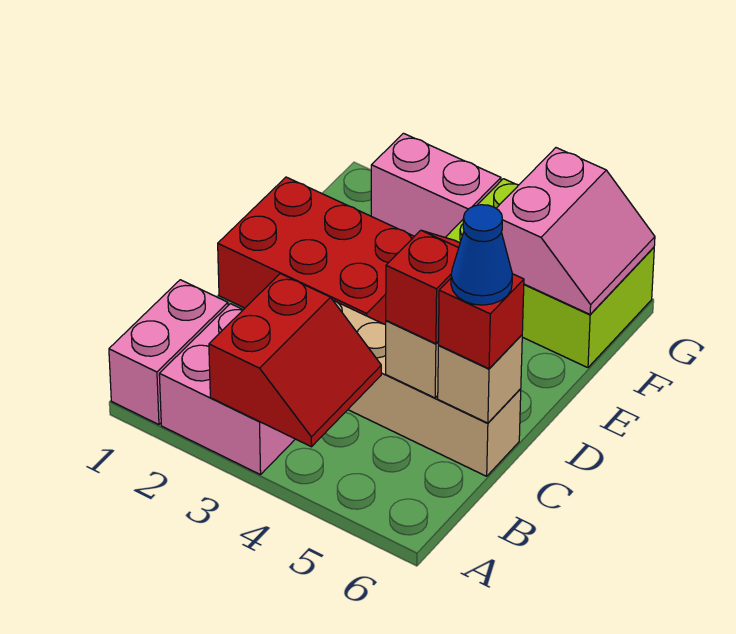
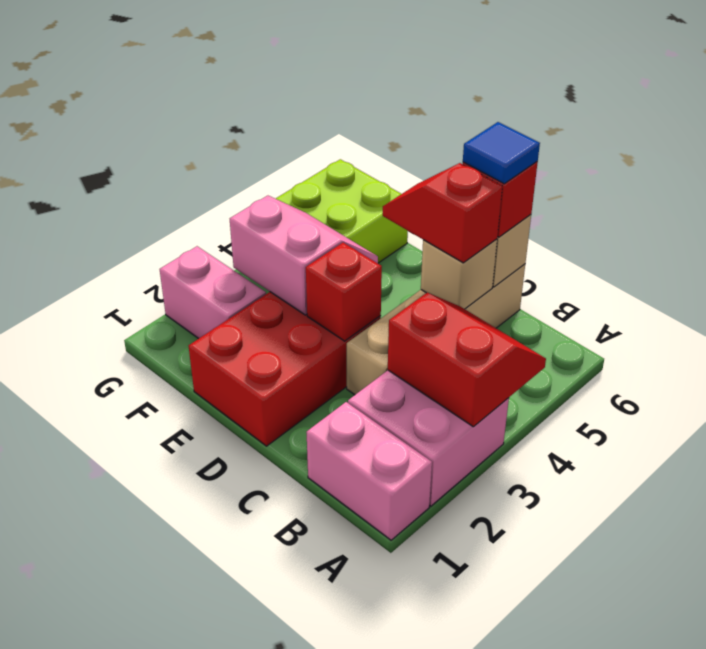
blue 1x1 cone [451,205,512,305] -> blue 1x1 tile [463,122,540,184]
none -> red 1x1 brick [306,243,382,341]
pink 2x2 slope [496,148,655,314] -> pink 2x2 slope moved to [230,196,378,315]
pink 1x2 brick [371,133,501,237] -> pink 1x2 brick turned to [160,246,266,339]

